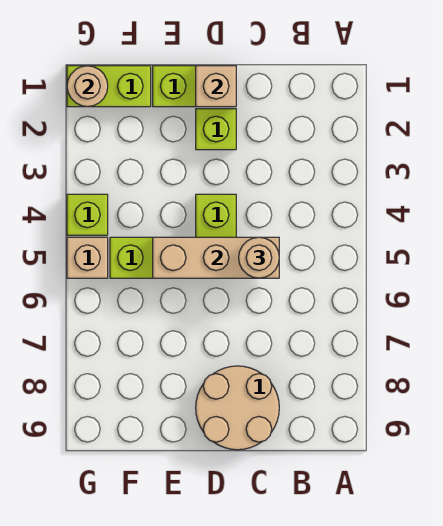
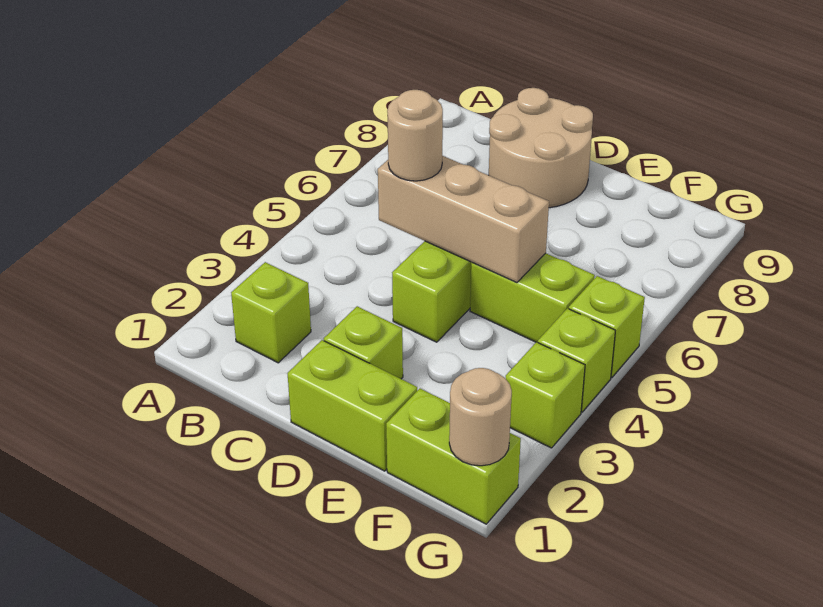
none -> lime 1x1 brick [231,262,311,363]
tan 1x1 brick [196,66,236,107] -> none
none -> lime 1x1 brick [506,342,585,448]
tan 1x1 brick [67,237,108,278] -> lime 1x1 brick [569,276,645,378]

